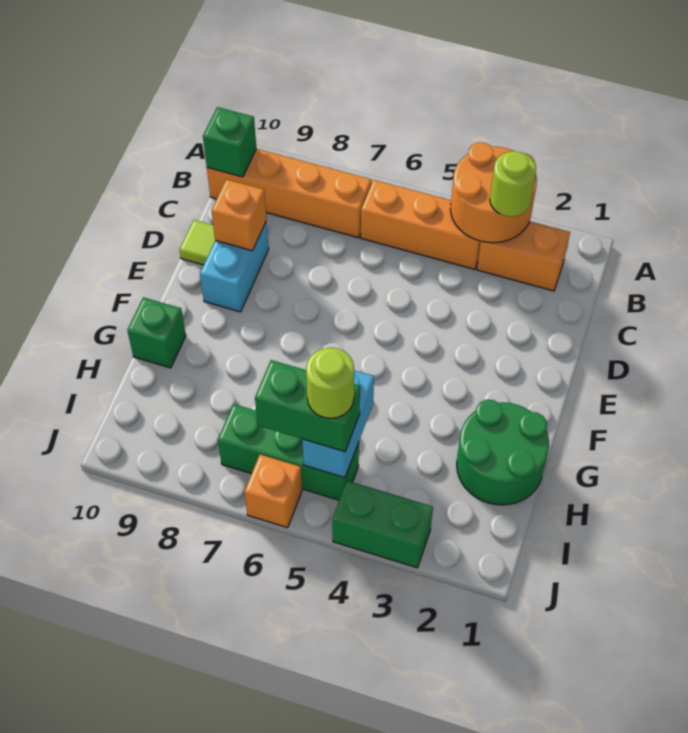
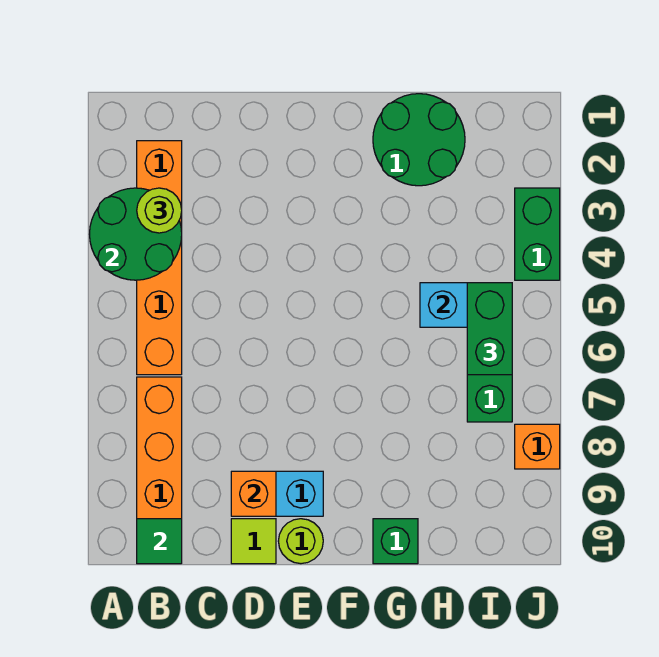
orange 2x2 round brick [450,142,537,243] -> green 2x2 round brick [90,188,182,280]
green 1x1 brick [203,107,256,177] -> green 1x1 tile [137,519,182,564]
lime 1x1 round brick [306,348,354,418] -> lime 1x1 round brick moved to [278,519,323,564]
orange 1x1 brick [244,455,302,528] -> orange 1x1 brick moved to [515,424,560,469]

